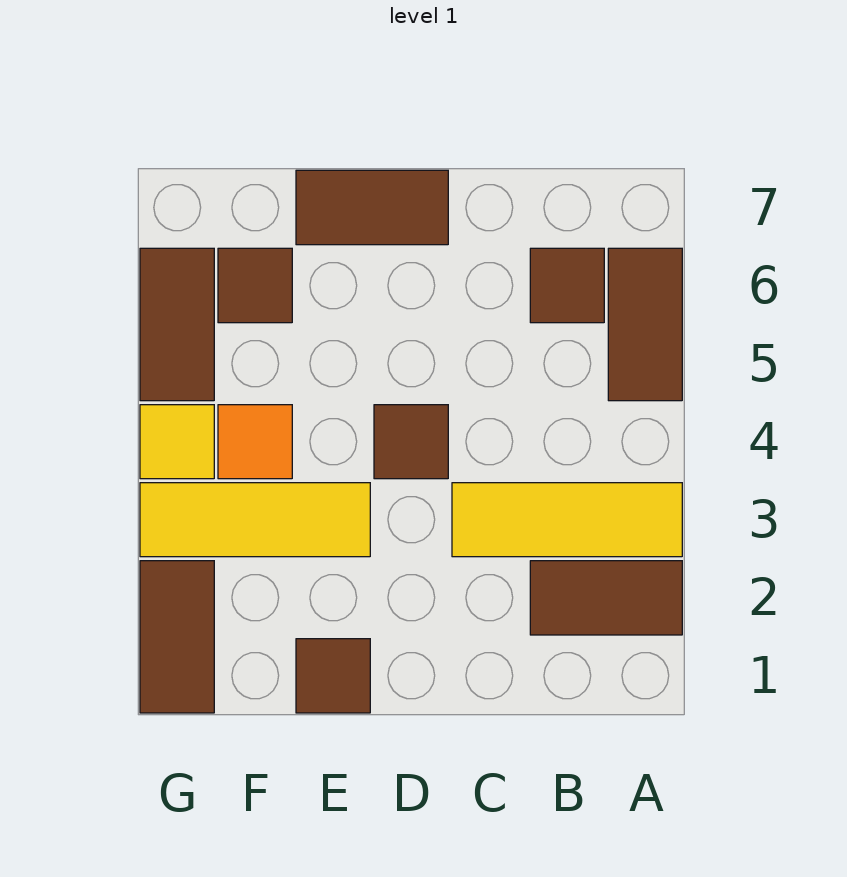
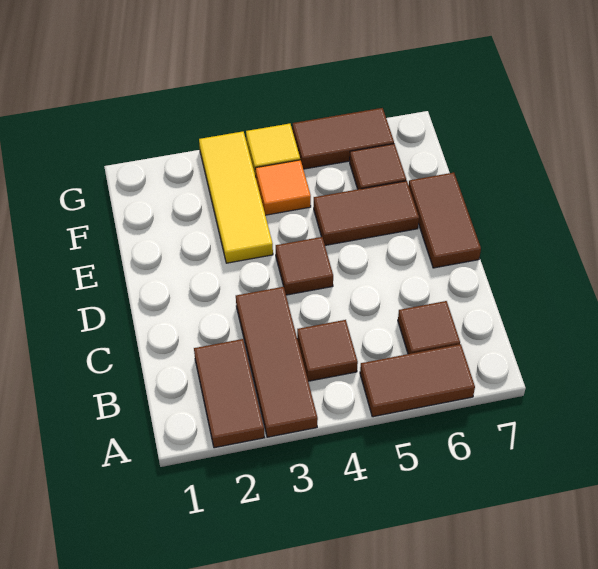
yellow 1x3 tile [452,483,682,557] -> brown 1x3 tile [236,287,318,437]
brown 1x1 tile [296,639,370,713] -> brown 1x1 tile moved to [297,320,358,381]
brown 1x2 tile [140,561,214,713] -> brown 1x2 tile moved to [314,181,419,245]

